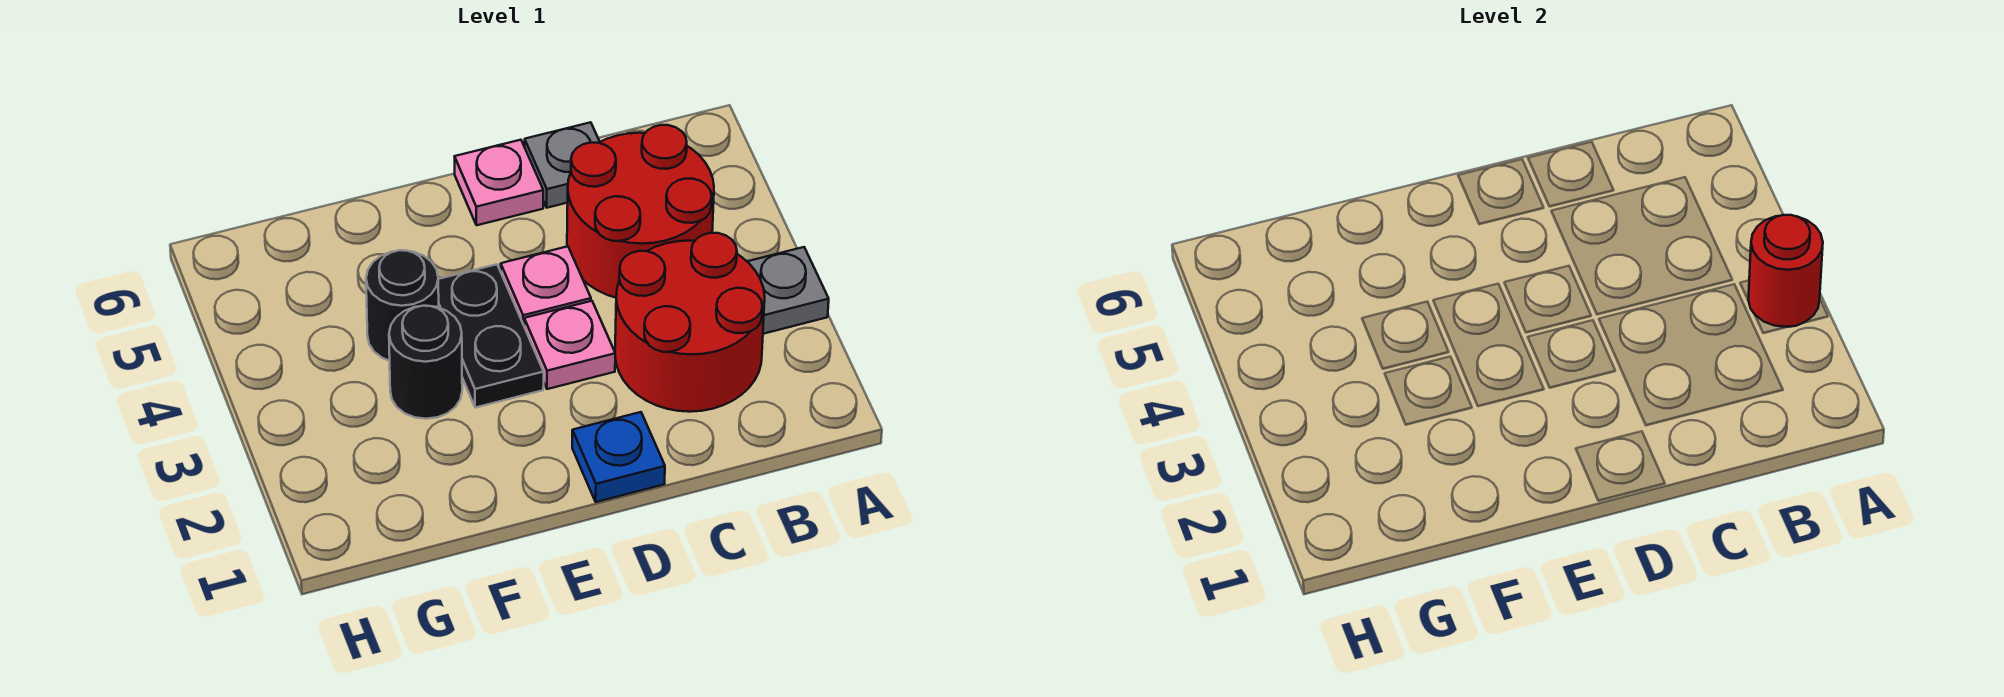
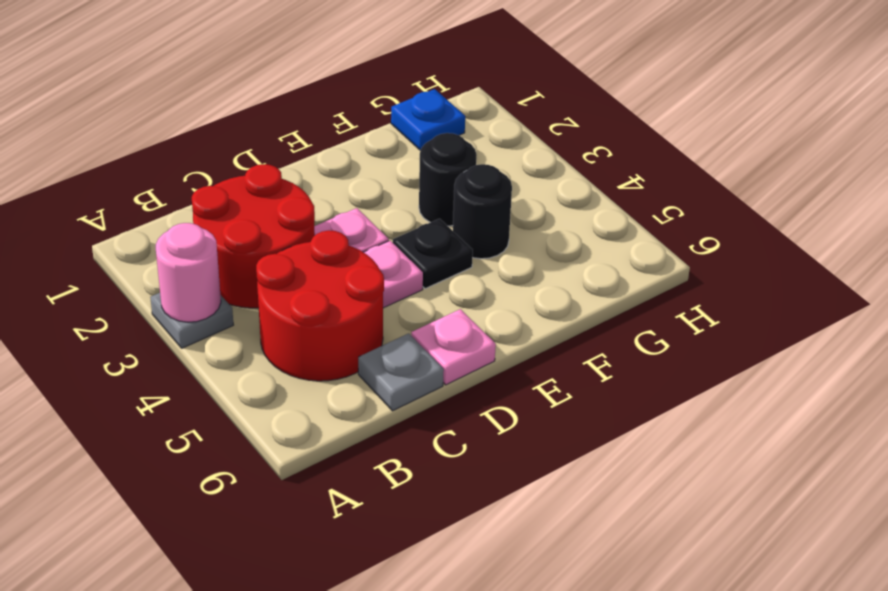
red 1x1 round brick [1748,215,1823,327] -> pink 1x1 round brick [156,223,221,322]
blue 1x1 plate [572,412,665,502] -> blue 1x1 plate moved to [391,89,465,151]
black 1x2 plate [438,264,544,408] -> black 1x1 plate [393,219,473,289]

